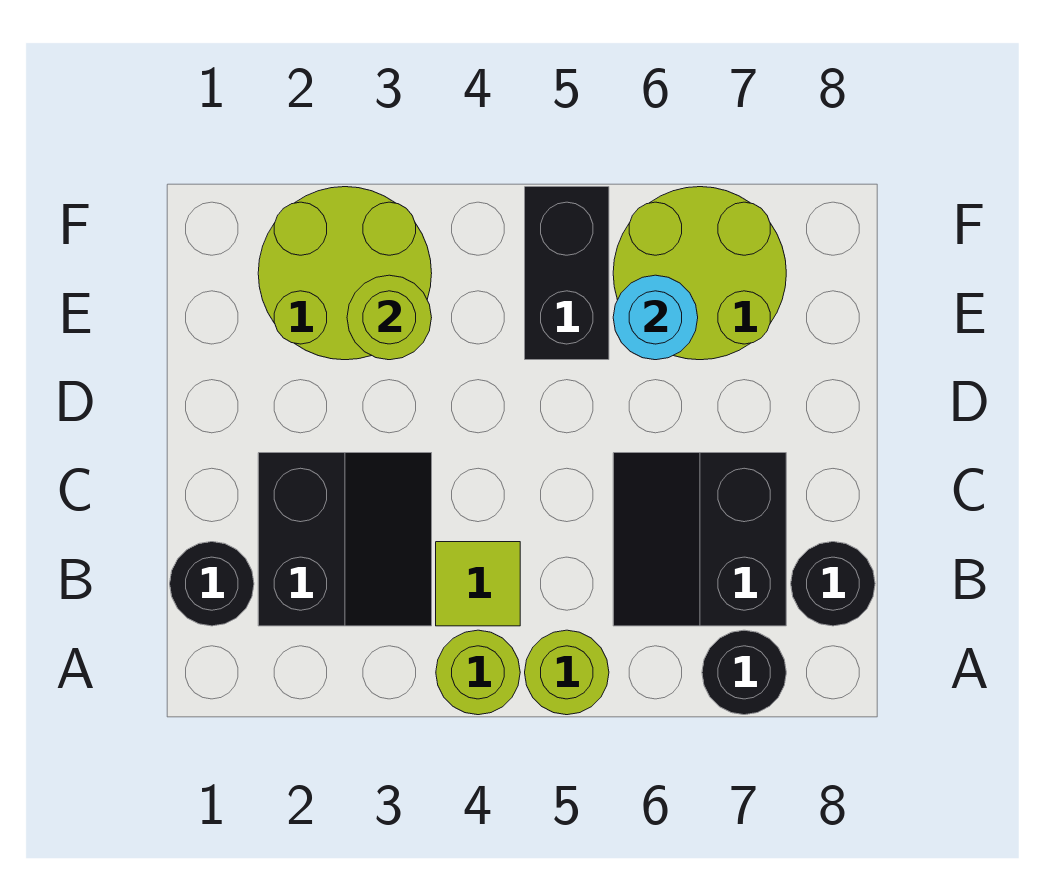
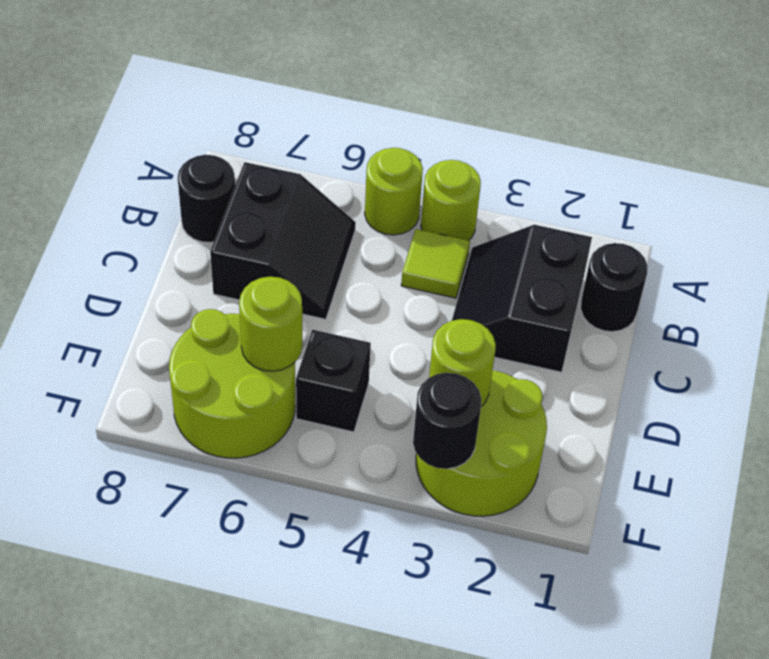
black 1x1 round brick [702,630,786,715] -> black 1x1 round brick moved to [413,373,482,469]
black 1x2 brick [525,187,609,360] -> black 1x1 brick [296,330,371,432]
cyan 1x1 round brick [613,275,698,360] -> lime 1x1 round brick [239,277,302,371]

